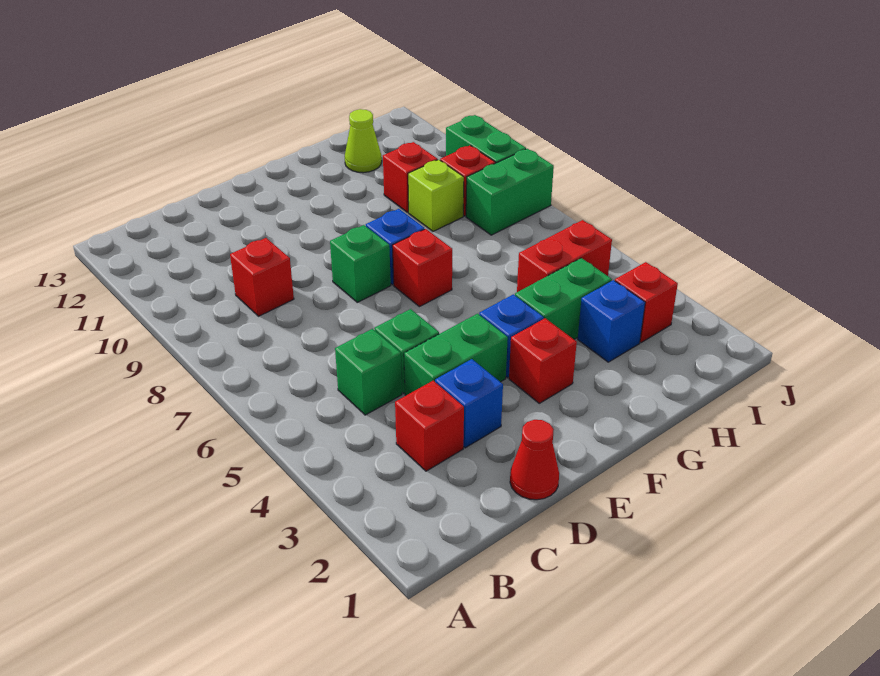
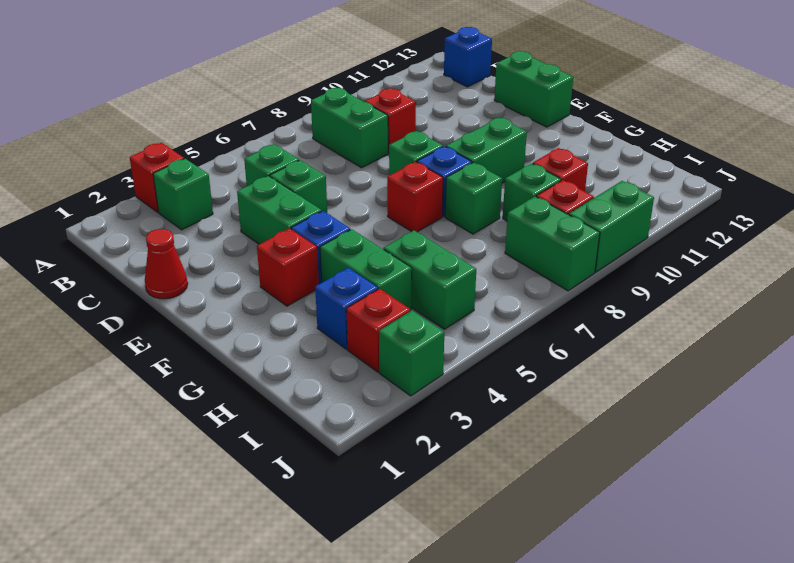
none -> green 1x1 brick [153,159,213,230]
none -> green 1x2 brick [311,88,388,168]
red 1x1 brick [395,381,464,471] -> red 1x1 brick moved to [130,143,184,212]
blue 1x1 brick [435,359,503,448] -> blue 1x1 brick moved to [444,27,492,87]
none -> green 1x2 brick [494,51,573,127]
none -> green 1x2 brick [446,118,527,183]
none -> green 1x1 brick [445,162,502,234]
red 1x2 brick [517,220,612,292] -> green 1x2 brick [383,230,476,329]
lime 1x1 brick [408,160,464,231] -> green 1x1 brick [503,163,561,221]
lime 1x1 cone [345,109,382,173] -> none
none -> green 1x1 brick [379,311,444,396]

